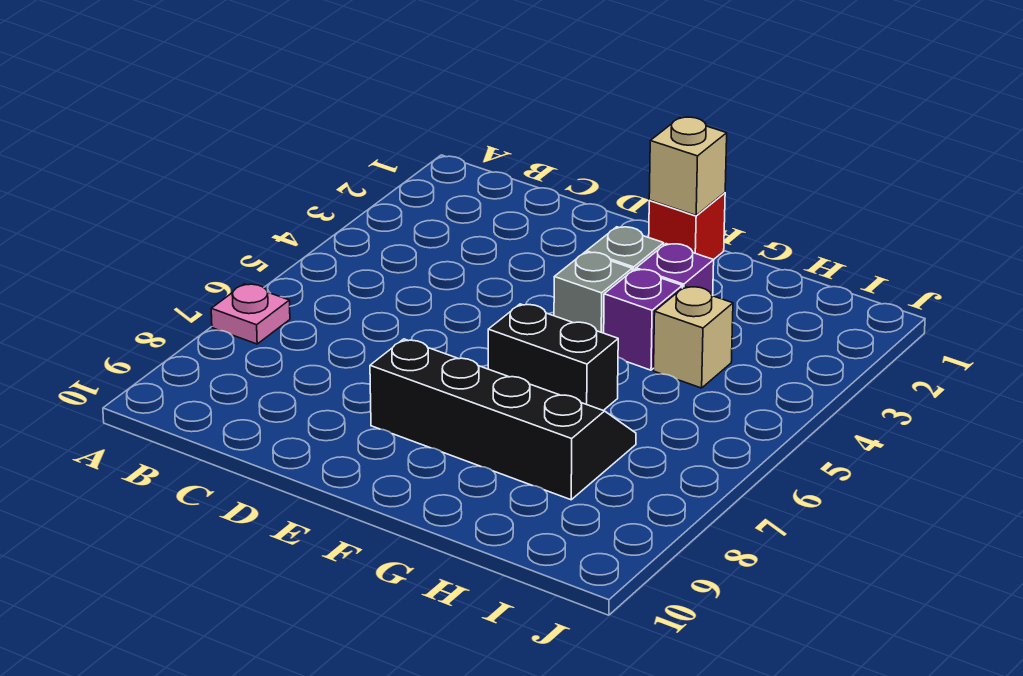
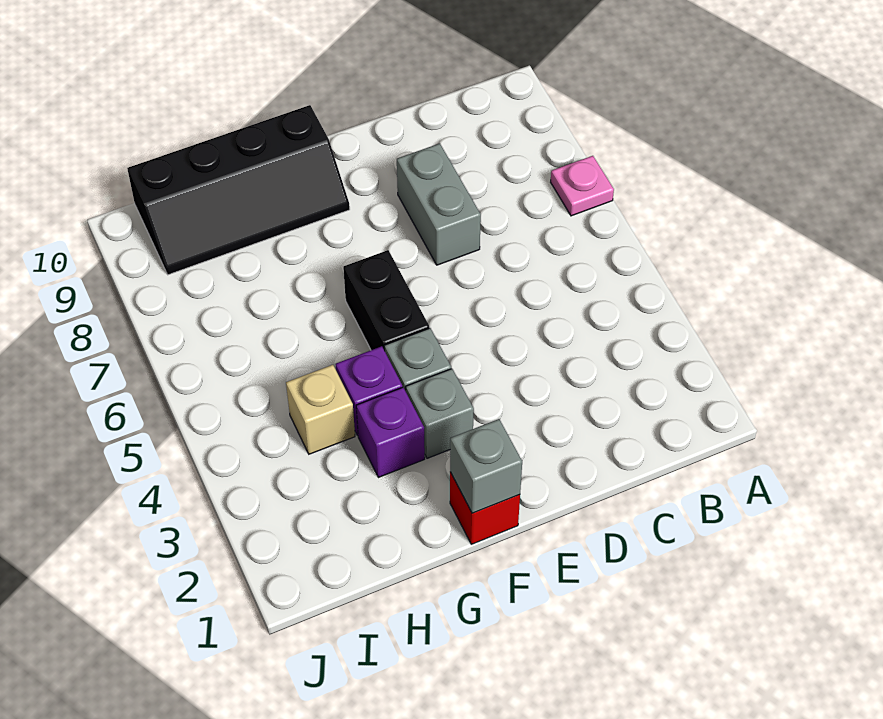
none -> grey 1x2 brick [397,143,481,265]
black 2x4 slope [370,339,636,500] -> black 2x4 slope moved to [127,105,350,275]
tan 1x1 brick [649,117,727,215] -> grey 1x1 brick [450,419,522,513]
black 1x2 brick [488,304,618,411] -> black 1x2 brick turned to [343,250,429,351]

